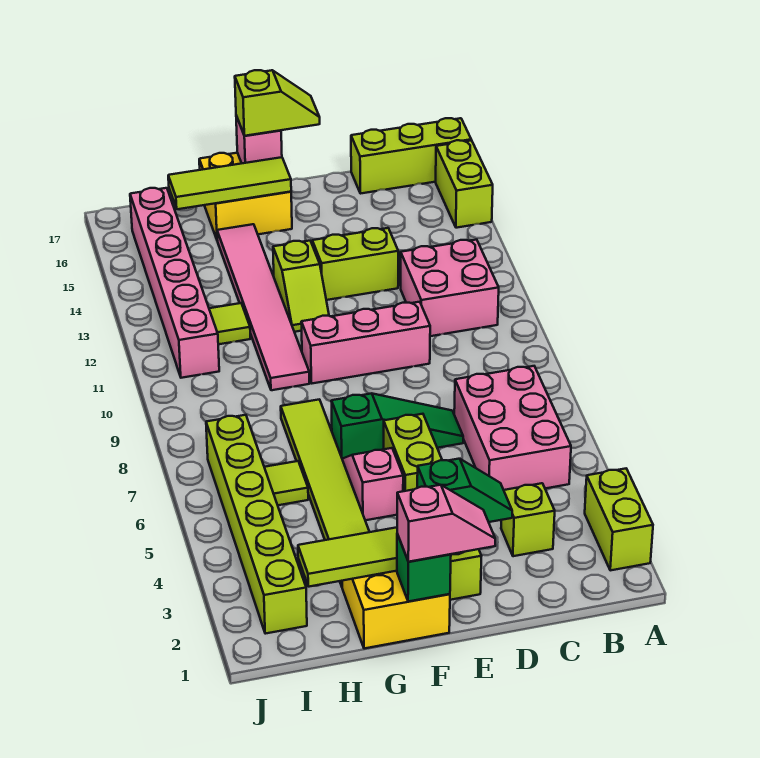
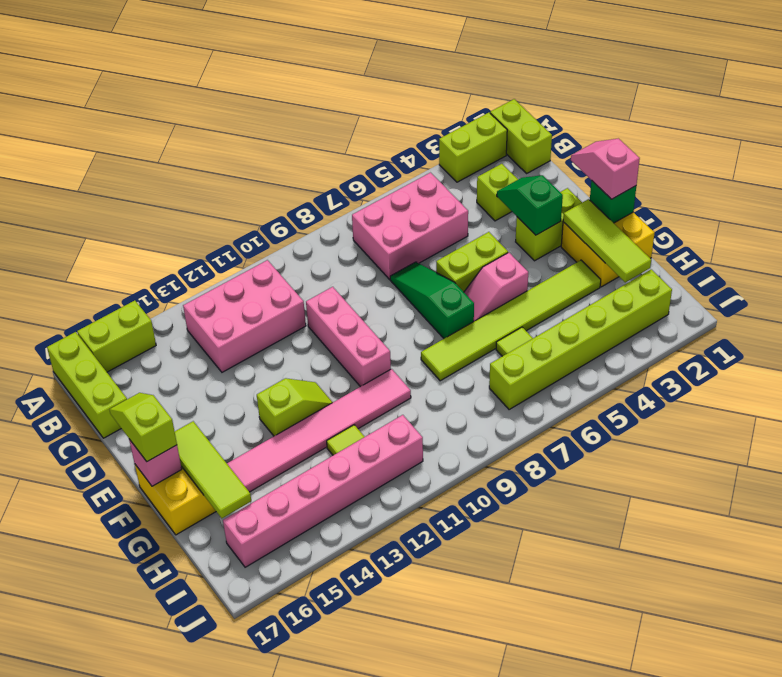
pink 2x2 brick [401,240,499,336] -> pink 2x3 brick [183,260,306,372]
lime 1x2 brick [312,228,398,300] -> lime 1x2 brick moved to [490,99,552,173]

